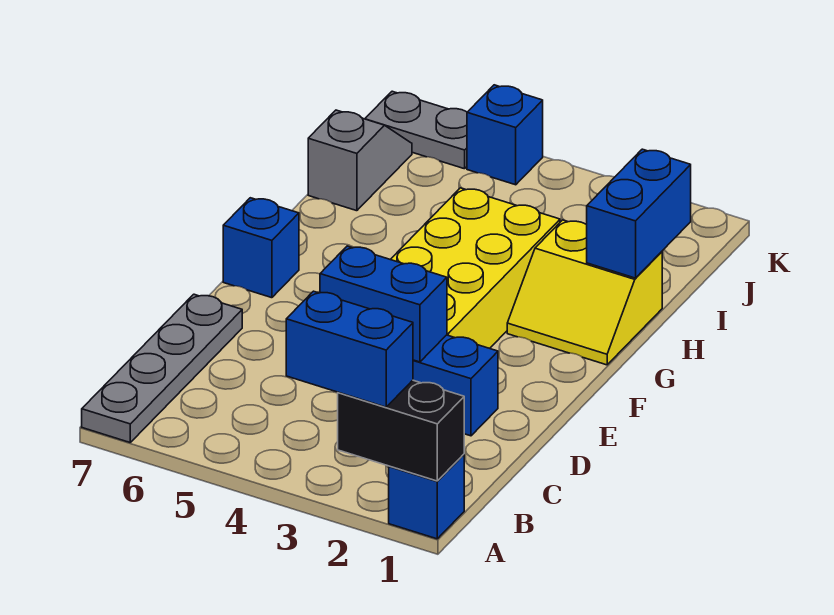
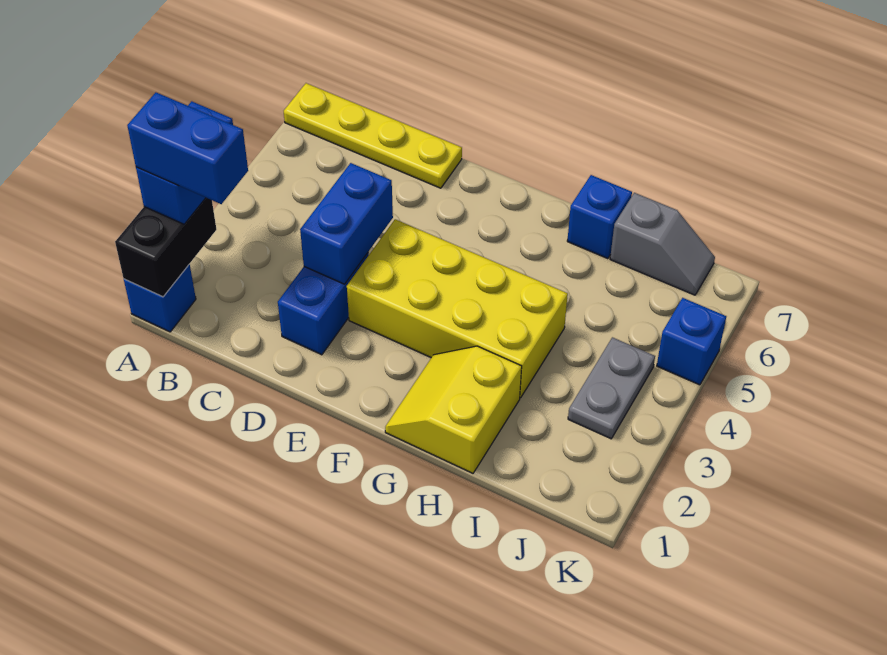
grey 1x4 plate [82,294,242,442] -> yellow 1x4 plate [284,83,462,188]
blue 1x1 brick [223,198,299,298] -> blue 1x1 brick moved to [567,175,632,259]
blue 1x2 brick [587,149,691,278] -> blue 1x2 brick moved to [127,93,248,204]
grey 1x2 plate [365,91,467,169] -> grey 1x2 plate moved to [568,337,655,439]

